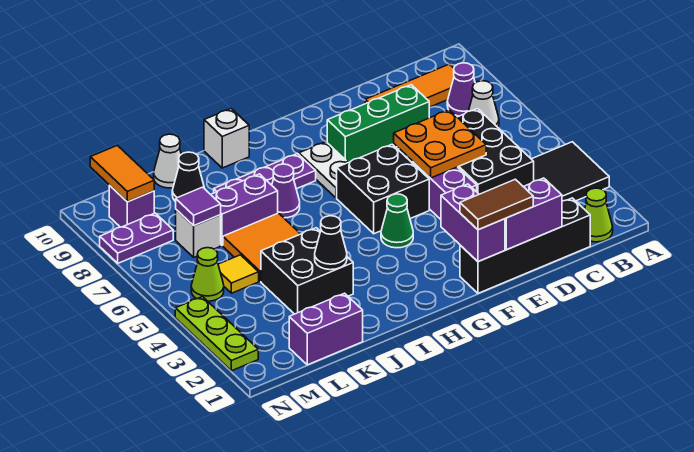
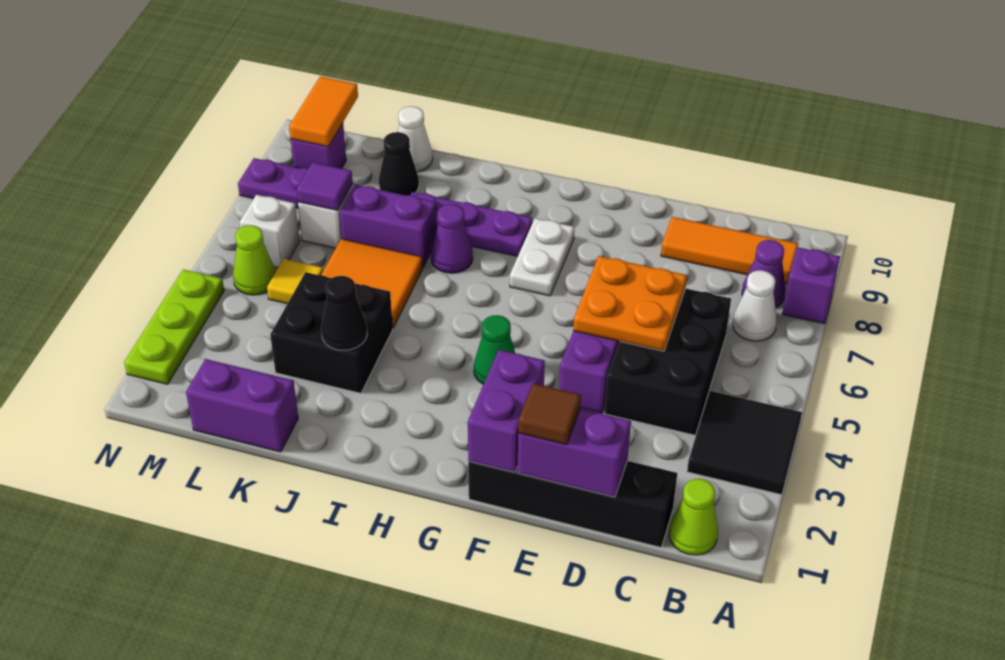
none -> purple 1x1 brick [782,247,840,324]
green 1x3 brick [327,85,429,163] -> none
brown 1x2 tile [460,179,533,230] -> brown 1x1 tile [518,384,581,445]
black 2x2 brick [337,144,429,234] -> none
white 1x1 brick [204,109,249,168] -> white 1x1 brick moved to [239,195,300,268]

